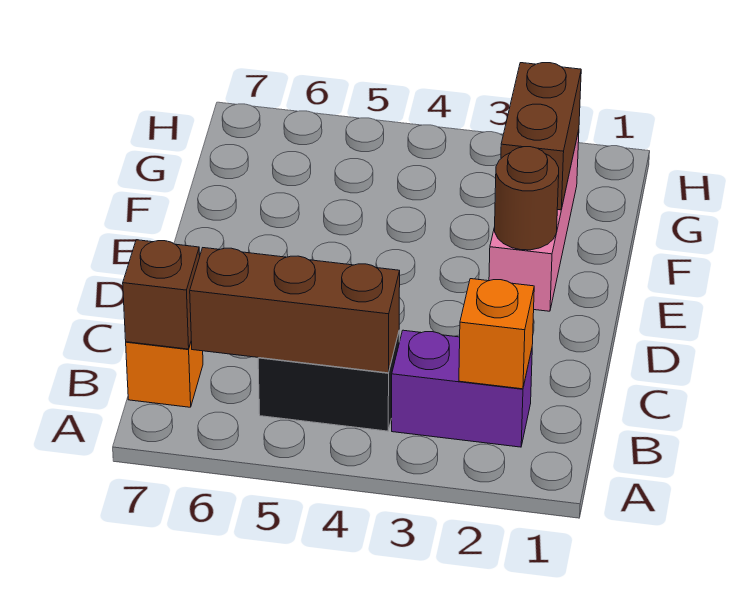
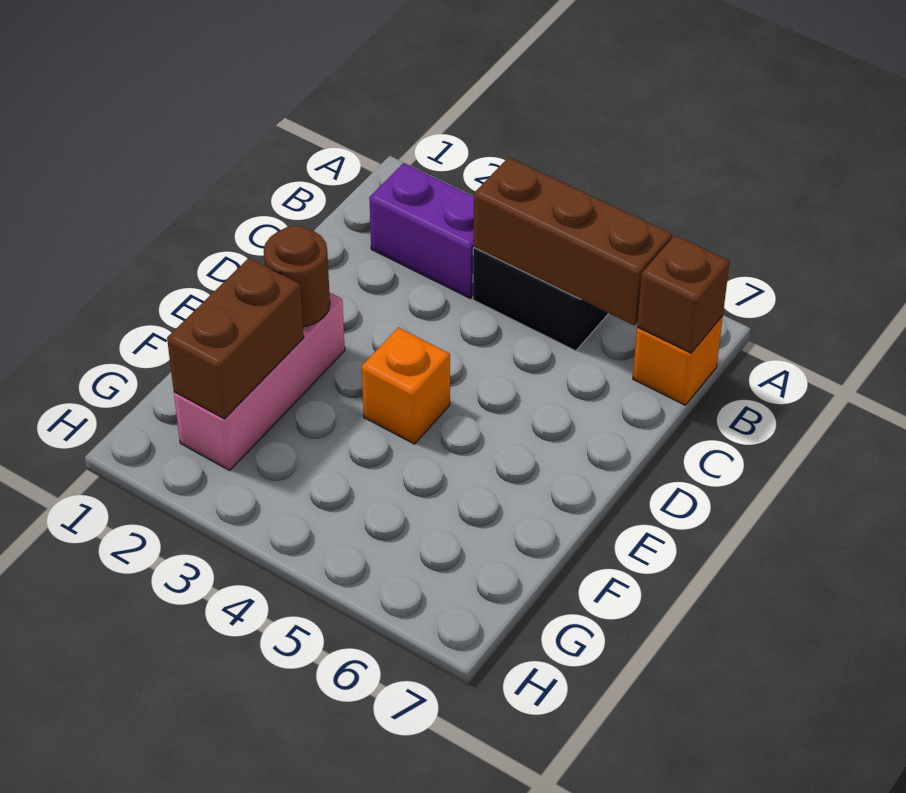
orange 1x1 brick [459,279,534,389] -> orange 1x1 brick moved to [362,327,450,444]

